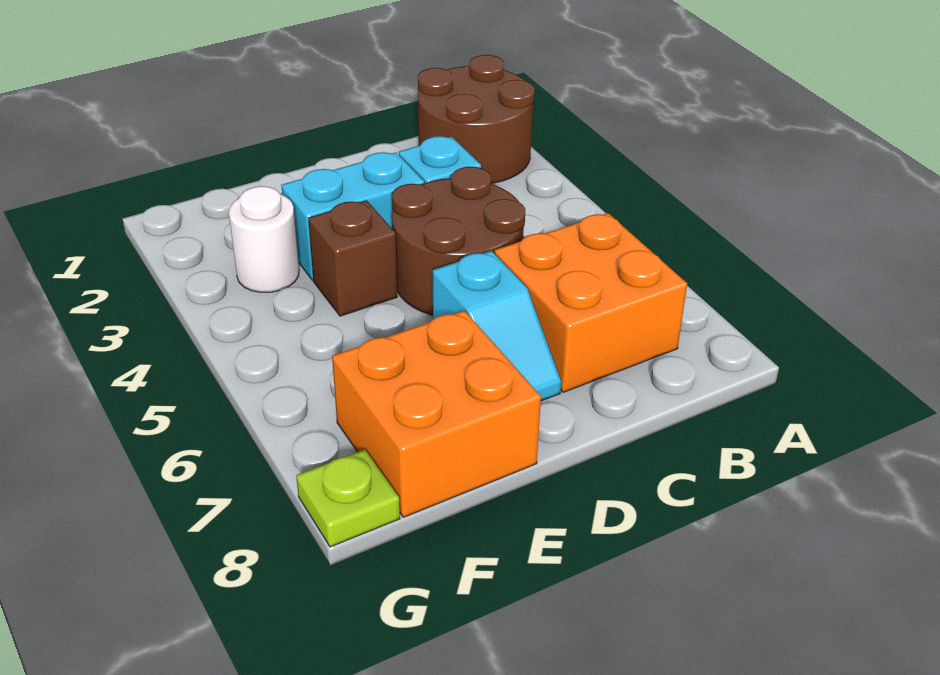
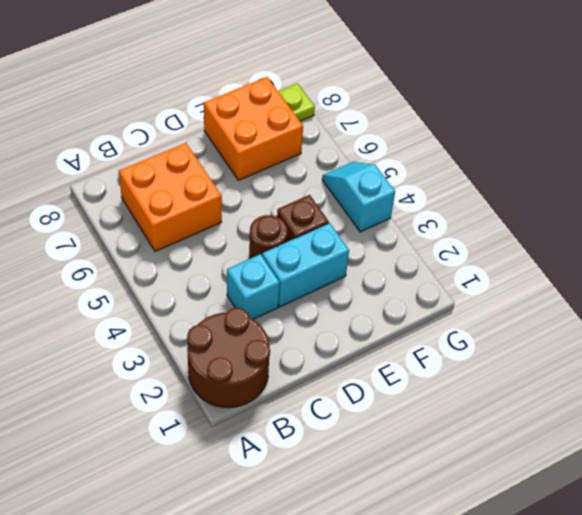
brown 2x2 round brick [392,167,525,315] -> brown 1x1 round brick [249,215,288,259]
cyan 1x2 slope [433,251,561,401] -> cyan 1x2 slope moved to [322,162,395,232]
white 1x1 round brick [229,186,299,292] -> none

